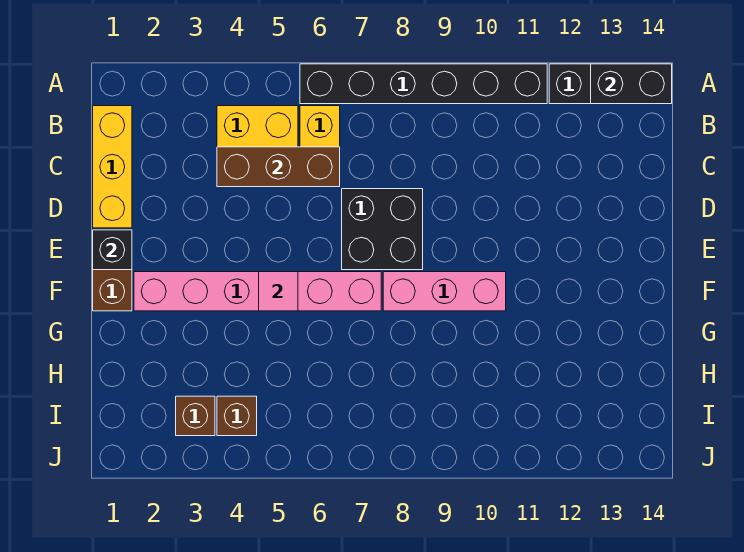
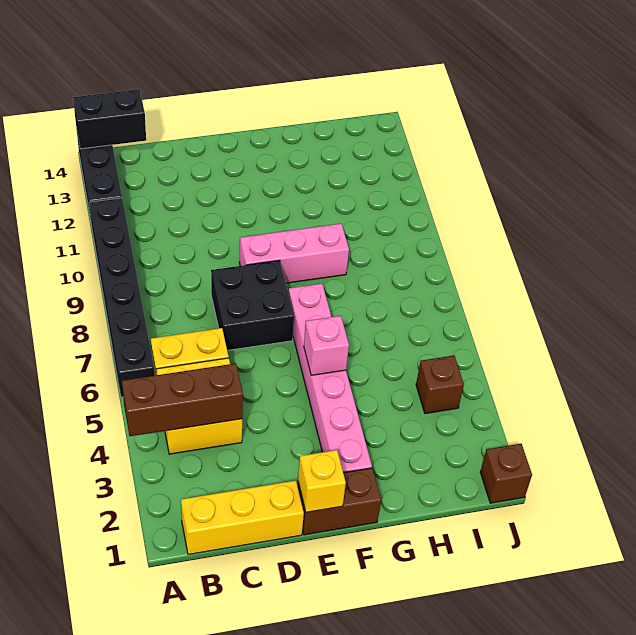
black 1x2 brick [591,64,672,104] -> black 1x2 brick turned to [73,89,146,149]
brown 1x3 brick [217,147,340,187] -> brown 1x3 brick turned to [122,363,243,436]
black 1x1 brick [93,230,132,270] -> yellow 1x1 brick [298,450,346,512]
pink 1x1 tile [259,272,298,311] -> pink 1x1 brick [304,316,349,375]
pink 1x3 brick [383,272,506,311] -> pink 1x3 brick turned to [239,224,349,283]
brown 1x1 brick [176,396,215,436] -> brown 1x1 brick moved to [480,444,532,503]

